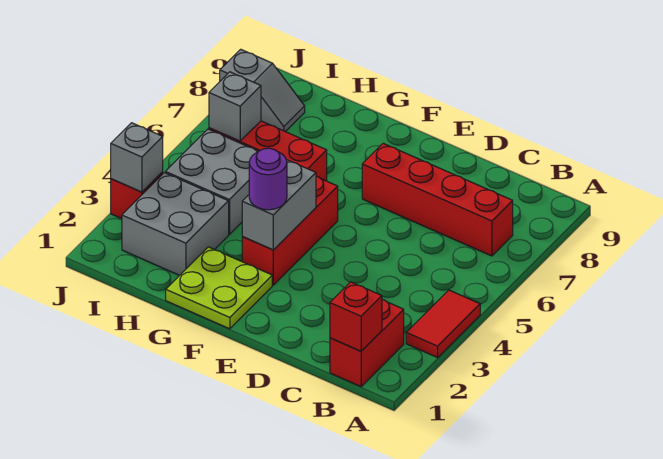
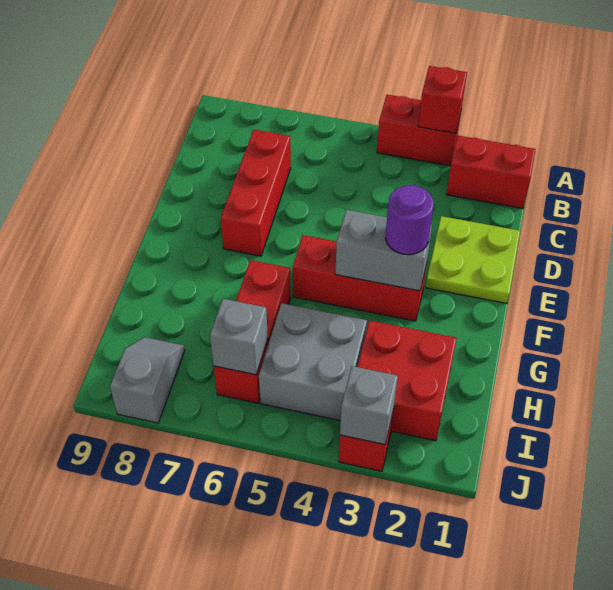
red 1x2 tile [406,290,480,358] -> red 1x2 brick [377,95,461,166]
red 1x1 brick [330,282,382,351] -> red 1x1 brick moved to [418,66,467,133]
red 1x4 brick [362,143,513,256] -> red 1x3 brick [221,130,291,256]
lime 2x2 plate [166,247,272,329] -> lime 2x2 plate moved to [426,216,520,303]
grey 2x2 brick [122,173,229,275] -> red 2x2 brick [357,320,457,441]

